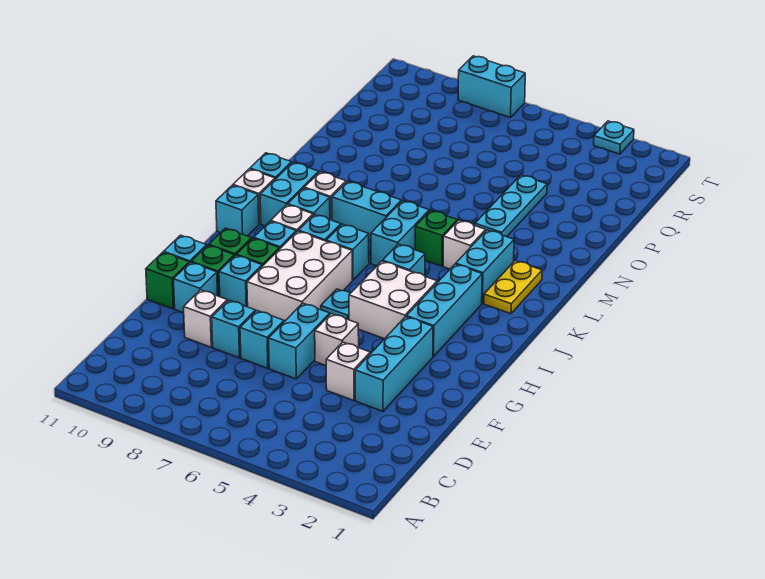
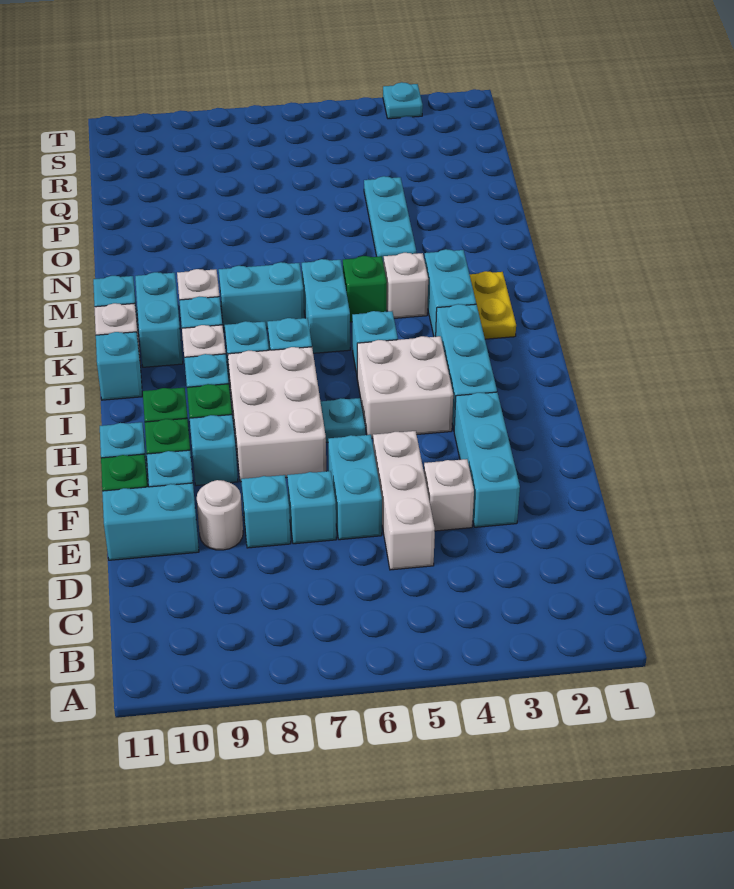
white 1x1 brick [184,290,227,347] -> white 1x1 round brick [197,480,243,550]
white 1x1 brick [315,314,359,365] -> white 1x3 brick [373,431,435,570]
cyan 1x2 brick [458,56,525,118] -> cyan 1x2 brick moved to [102,483,199,560]

